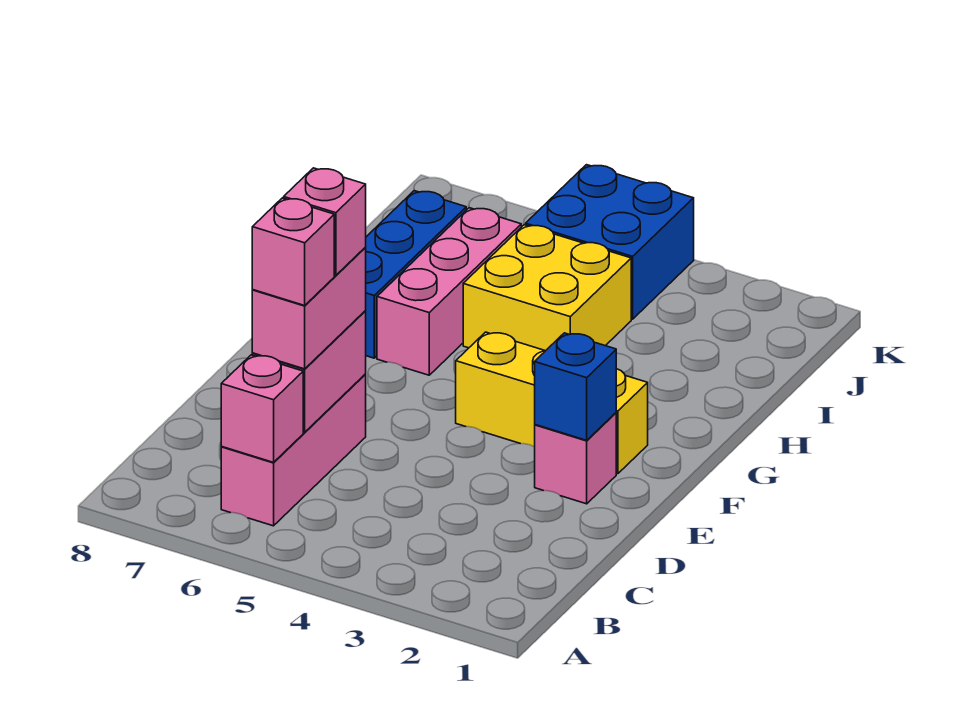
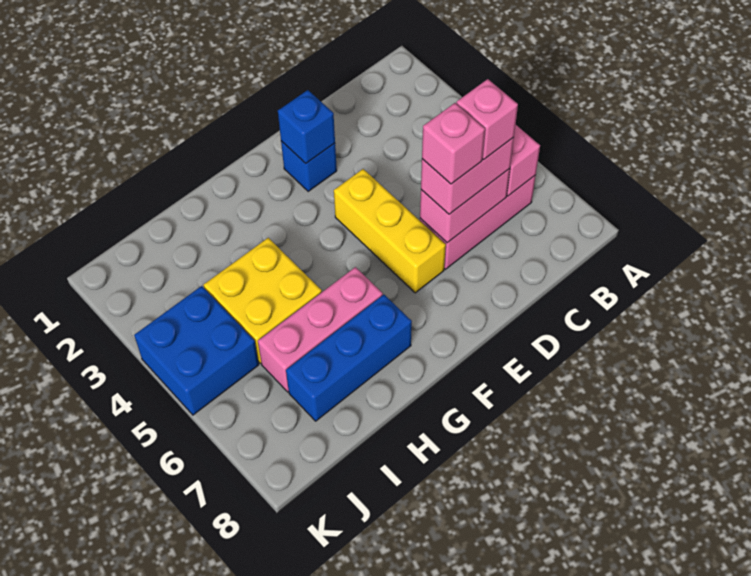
pink 1x1 brick [535,413,616,504] -> blue 1x1 brick [281,141,337,192]
yellow 1x3 brick [456,332,648,474] -> yellow 1x3 brick moved to [334,169,446,293]

